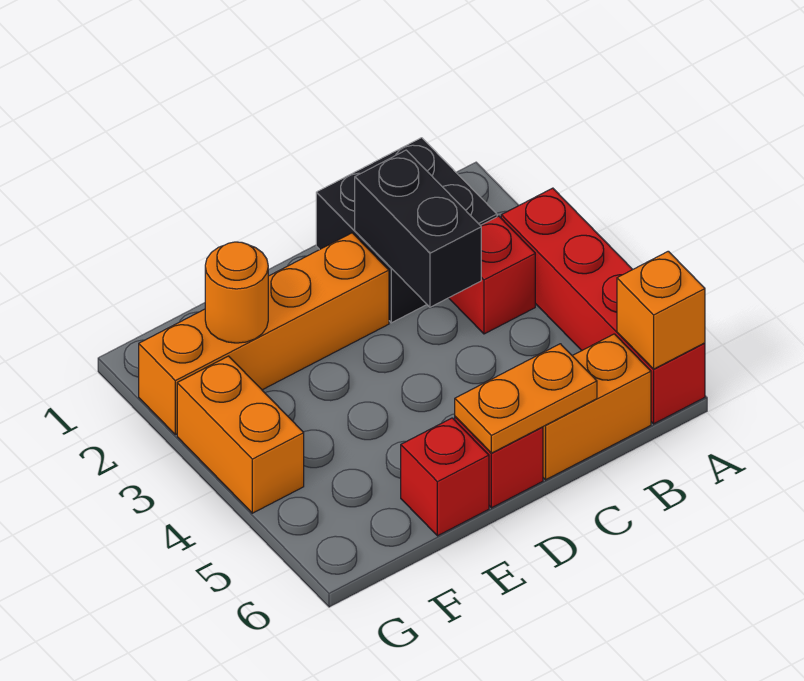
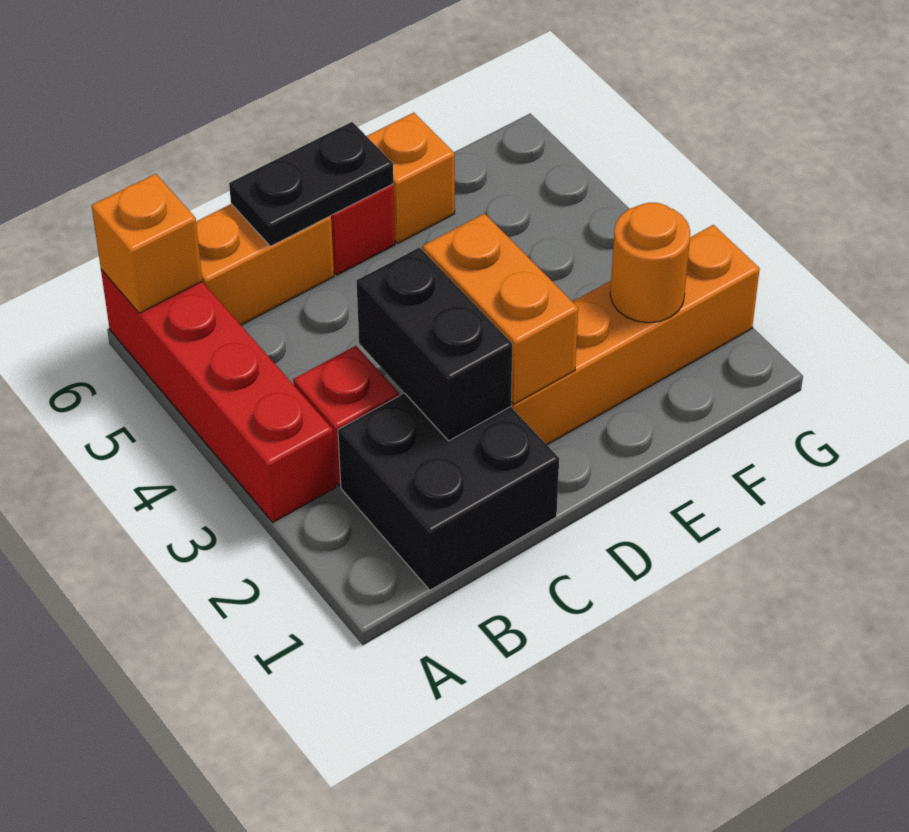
orange 1x2 plate [455,344,597,453] -> black 1x2 plate [229,122,393,246]
red 1x1 brick [401,418,489,536] -> orange 1x1 brick [367,113,455,243]
orange 1x2 brick [177,356,304,513] -> orange 1x2 brick moved to [423,214,578,404]

